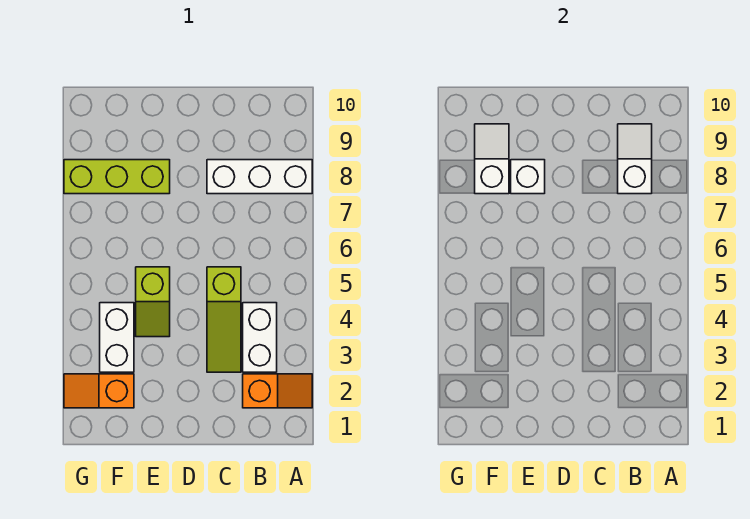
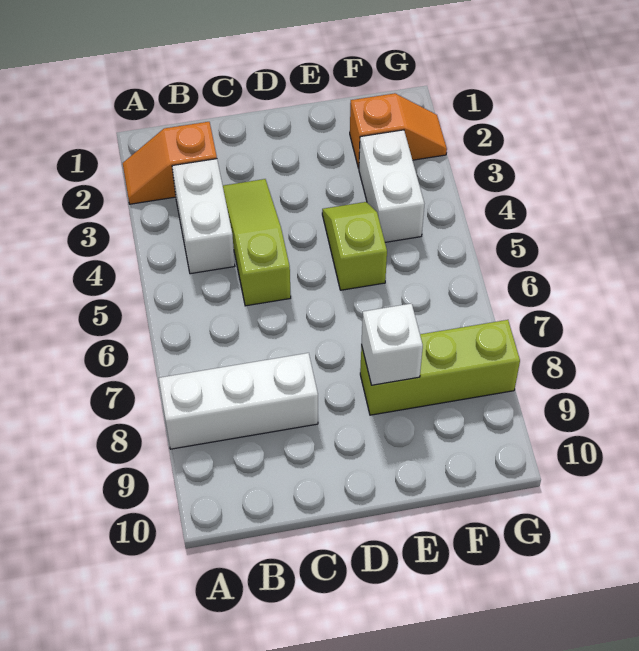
white 1x2 slope [618,124,652,194] -> none
white 1x2 slope [475,124,509,194] -> none

